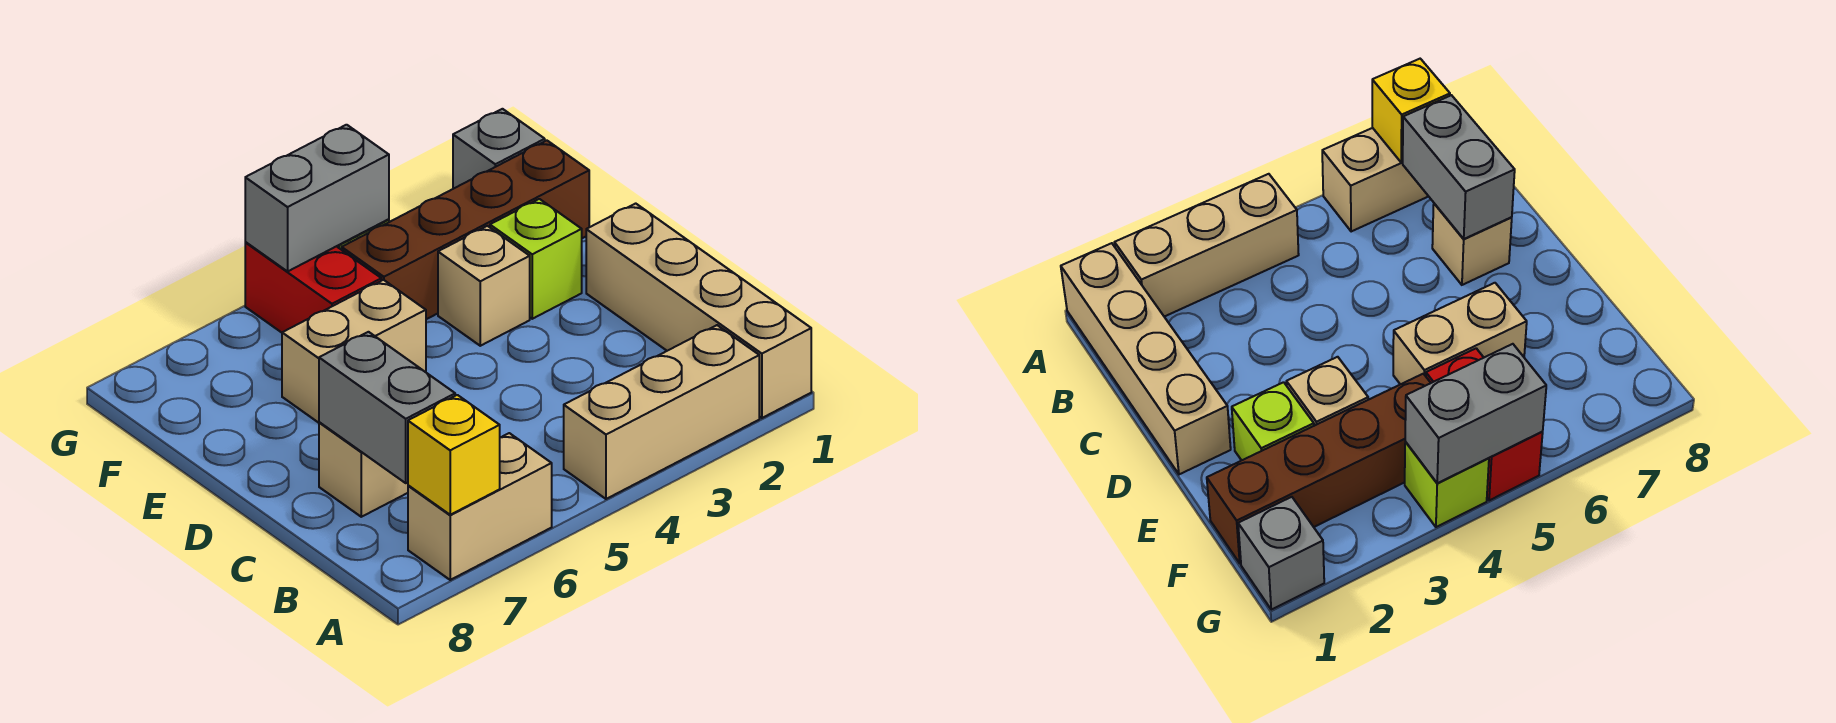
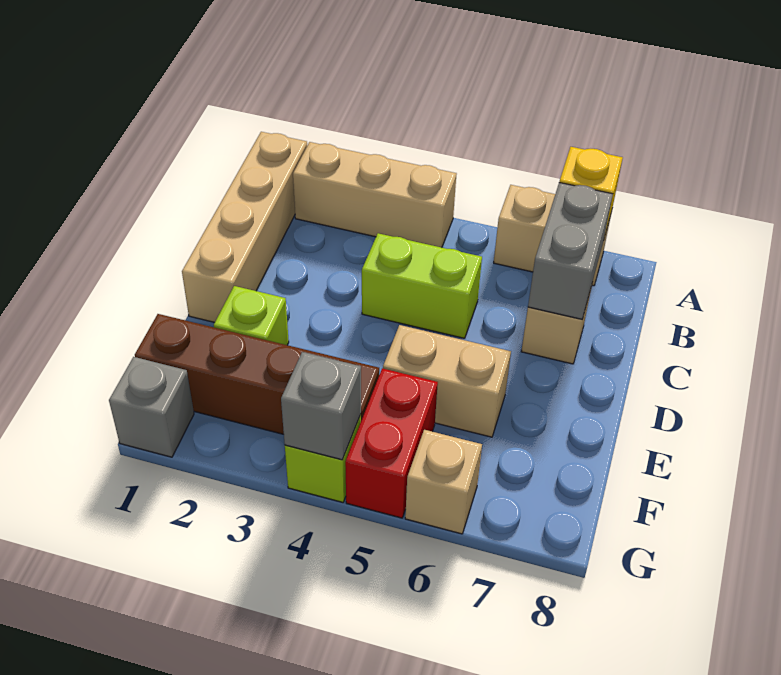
none -> lime 1x2 brick [362,233,482,338]
tan 1x1 brick [438,226,530,346] -> tan 1x1 brick moved to [405,430,482,534]
grey 1x2 brick [245,125,389,271] -> grey 1x1 brick [281,352,361,460]

